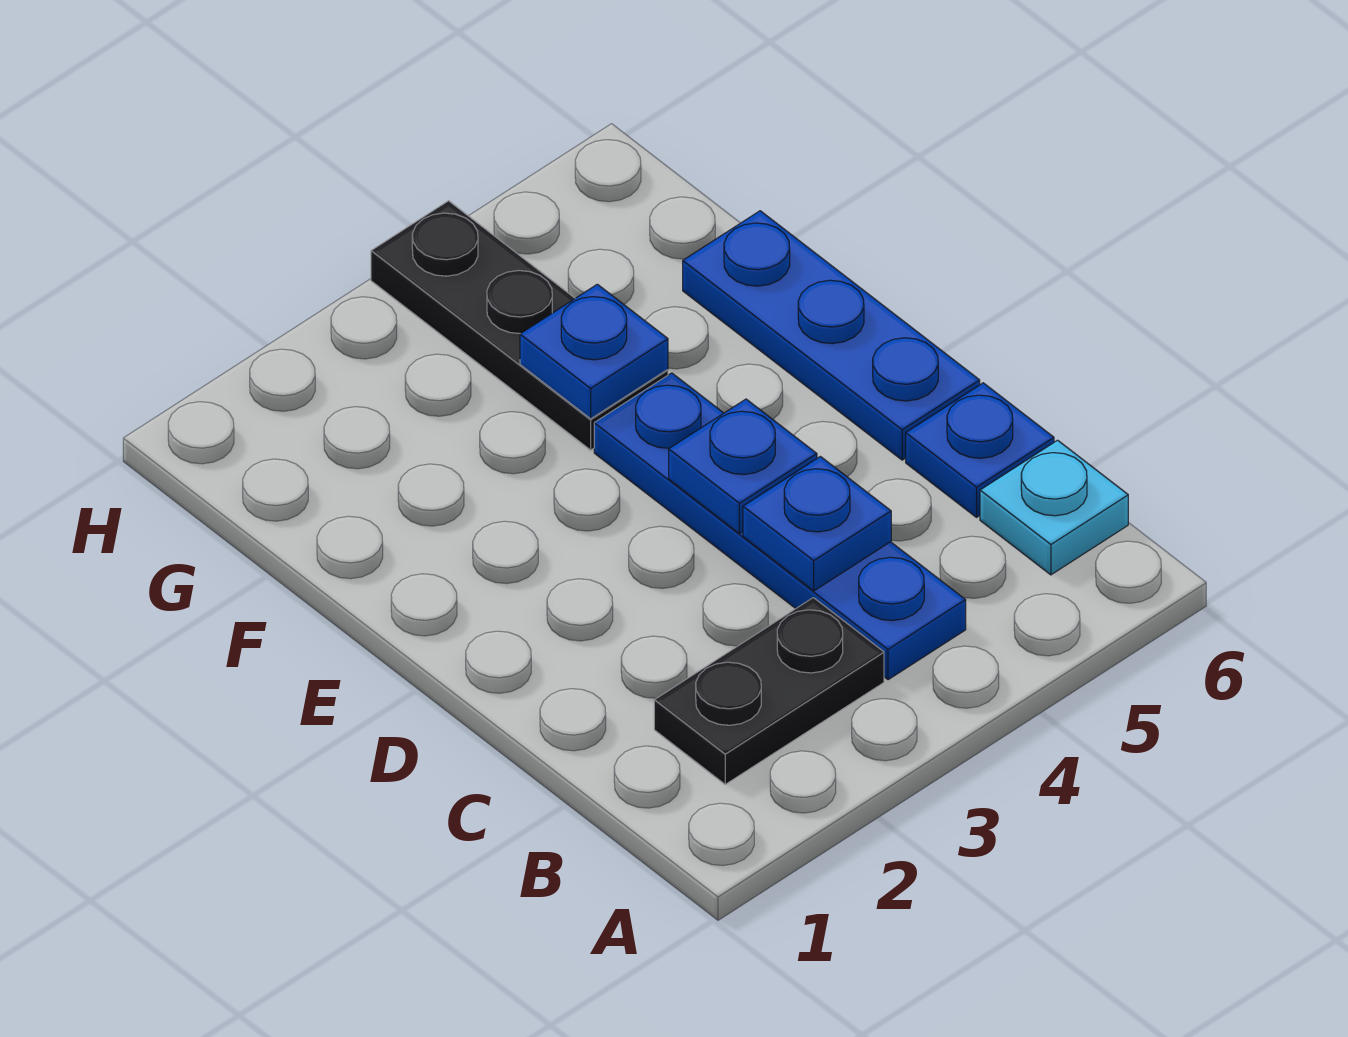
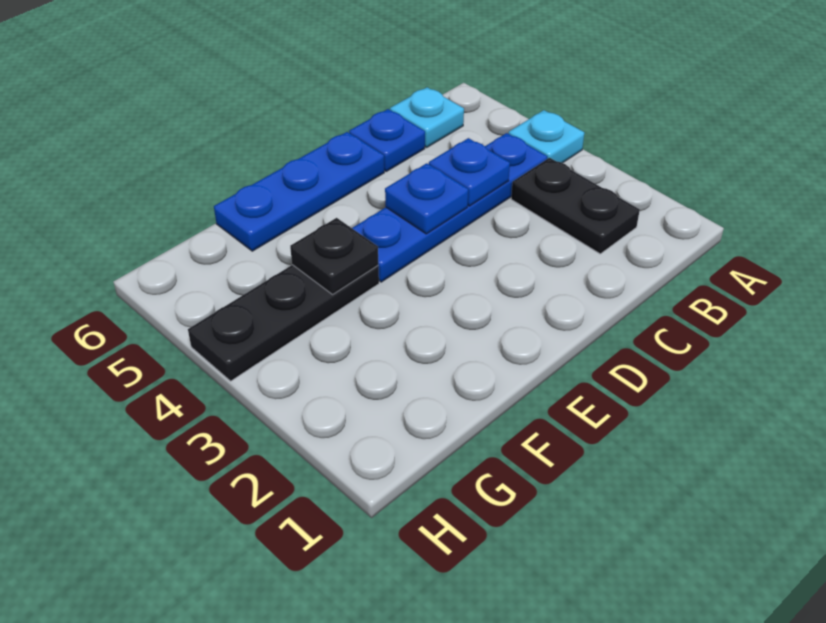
none -> cyan 1x1 plate [508,110,584,163]
blue 1x1 plate [520,284,668,419] -> black 1x1 plate [290,218,378,294]

